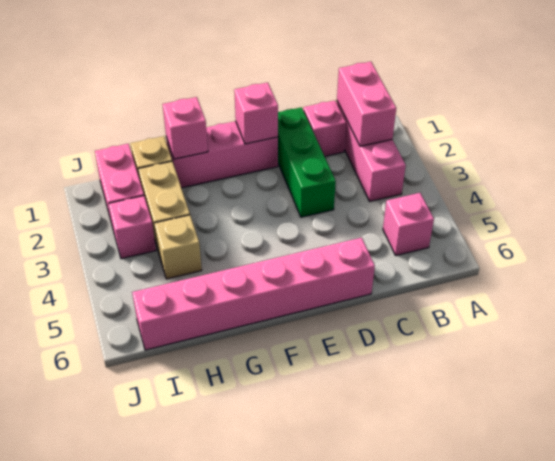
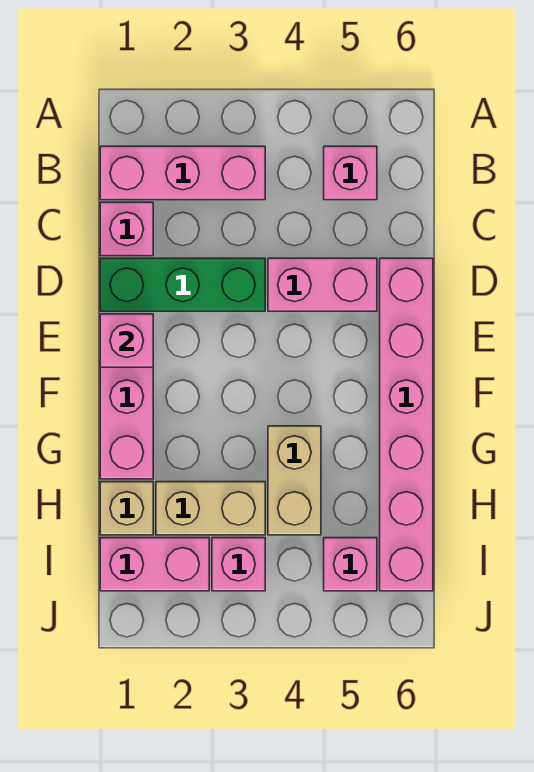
pink 1x2 brick [337,62,396,146] -> pink 1x2 brick moved to [268,258,377,311]
pink 1x1 brick [163,97,208,159] -> pink 1x1 brick moved to [324,538,377,591]
tan 1x1 brick [154,215,202,279] -> tan 1x2 brick [268,426,321,535]

